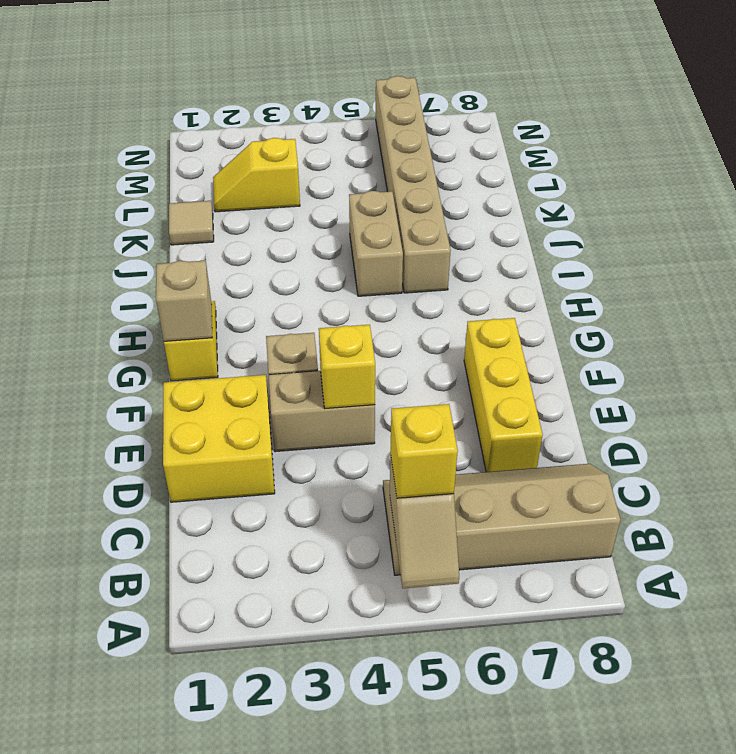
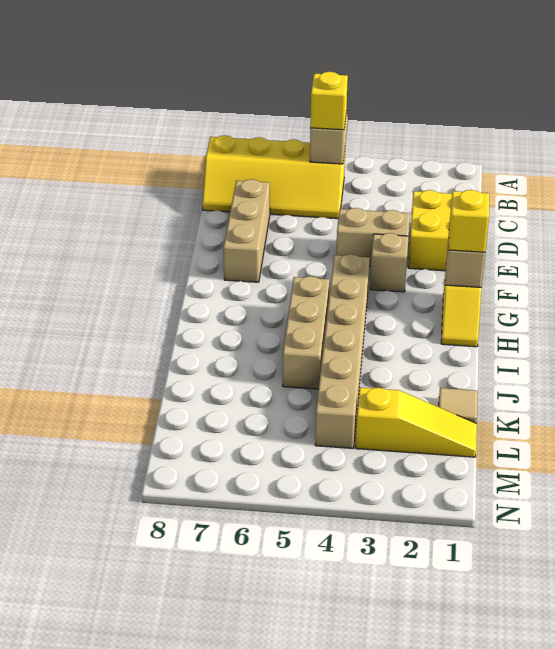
tan 2x4 slope [383,464,621,575] -> yellow 2x4 slope [202,135,345,219]
yellow 1x3 brick [464,318,543,472] -> tan 1x3 brick [223,179,270,282]
yellow 1x1 brick [319,325,375,408] -> yellow 1x1 brick moved to [448,190,489,252]
tan 1x2 brick [349,191,403,296] -> tan 1x3 brick [283,276,330,389]
tan 1x6 brick [376,76,451,293] -> tan 1x6 brick moved to [315,254,370,448]
yellow 1x2 slope [213,138,300,212] -> yellow 1x3 slope [356,387,477,457]

